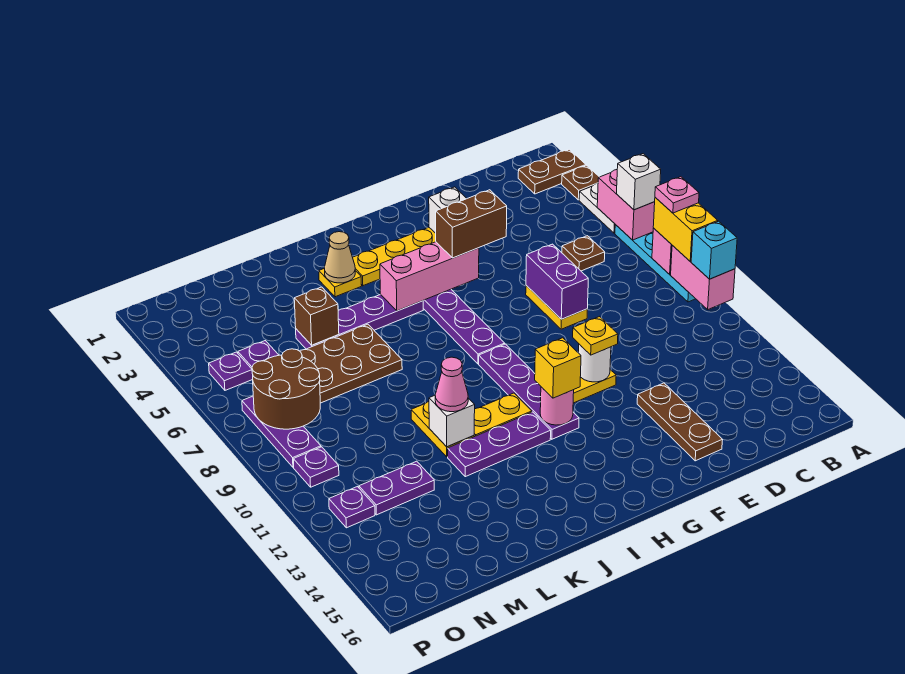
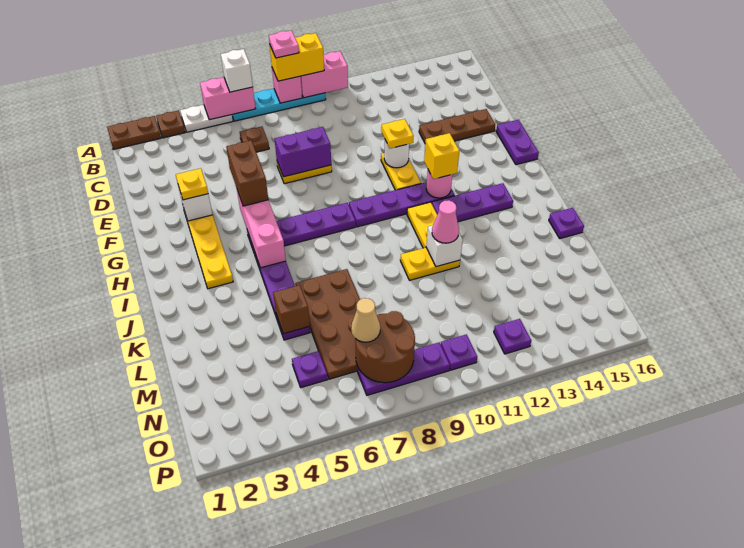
brown 1x2 plate [518,149,586,194] -> brown 1x2 plate turned to [107,116,161,150]
cyan 1x1 brick [691,221,737,279] -> none
purple 1x3 plate [448,412,551,477] -> purple 1x3 plate turned to [432,183,513,222]
yellow 1x1 plate [319,269,362,297] -> yellow 1x1 plate moved to [176,168,208,200]
tan 1x1 cone [324,232,355,283] -> tan 1x1 cone moved to [351,298,380,342]
purple 1x2 plate [359,461,434,515] -> purple 1x2 plate moved to [496,120,539,165]
purple 1x1 plate [209,352,253,390] -> purple 1x1 plate moved to [549,208,584,239]

